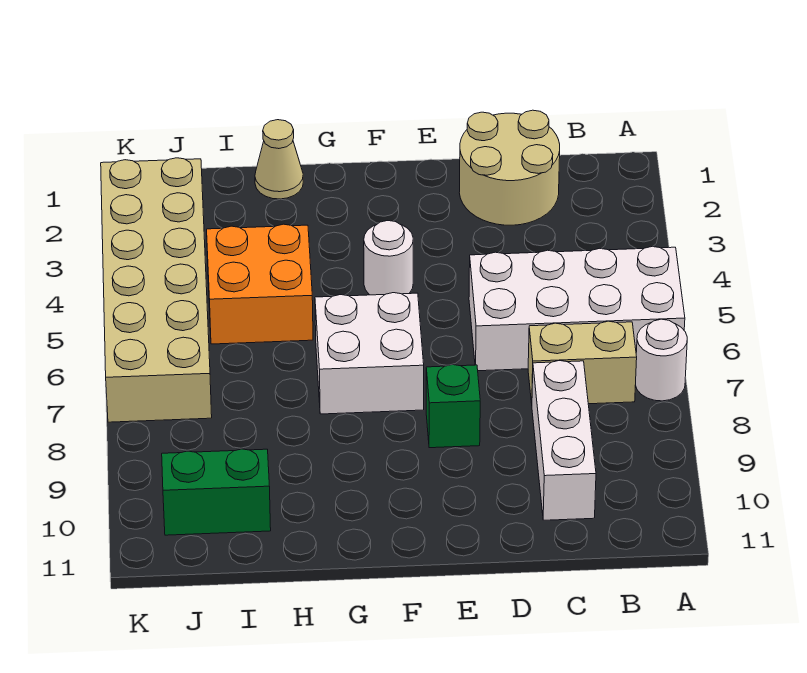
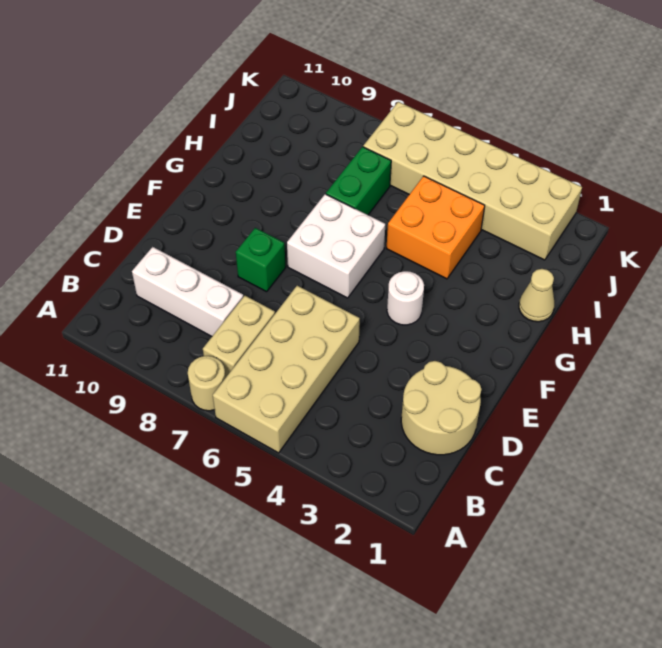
white 2x4 brick [469,247,685,371] -> tan 2x4 brick [213,286,360,453]
white 1x1 round brick [636,319,687,401] -> tan 1x1 round brick [188,356,226,411]
green 1x2 brick [162,449,271,535] -> green 1x2 brick moved to [326,147,391,215]

